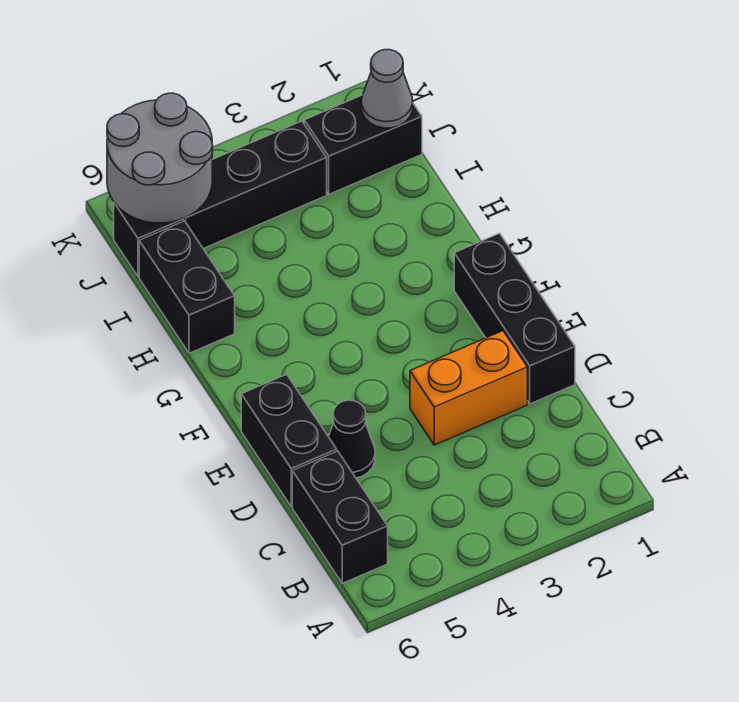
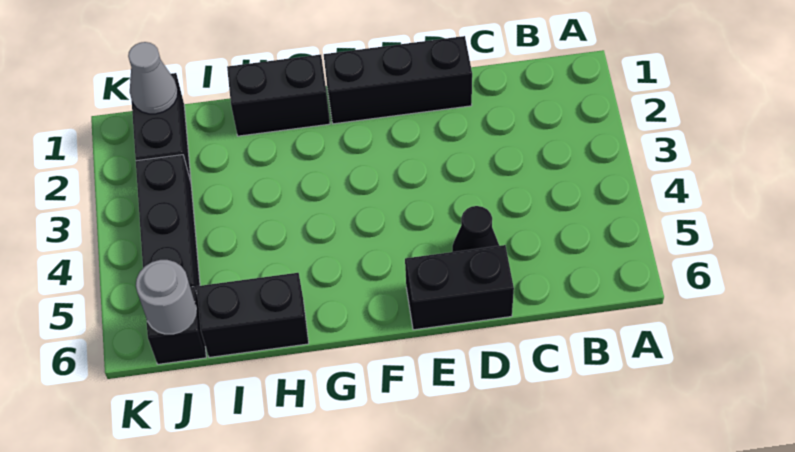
black 1x2 brick [292,451,388,583] -> black 1x2 brick moved to [227,55,330,136]
orange 1x2 brick [410,331,527,445] -> none
grey 2x2 round brick [107,93,213,223] -> grey 1x1 round brick [136,260,196,334]

